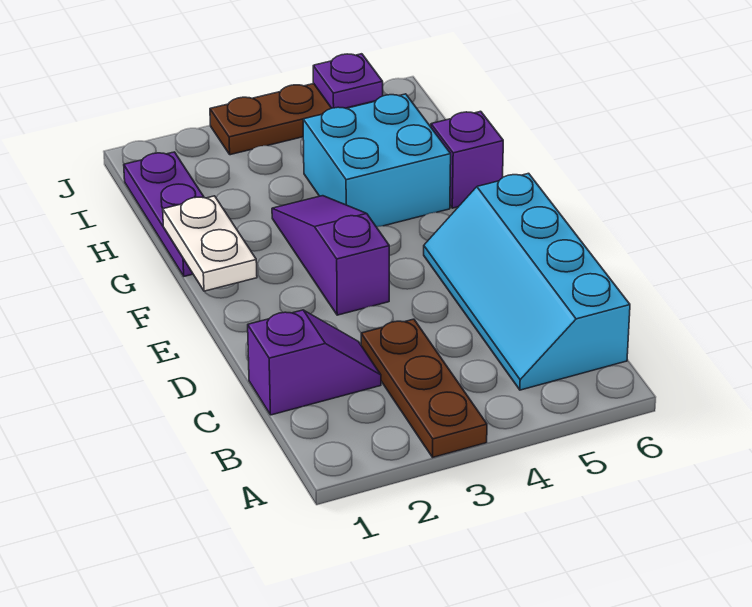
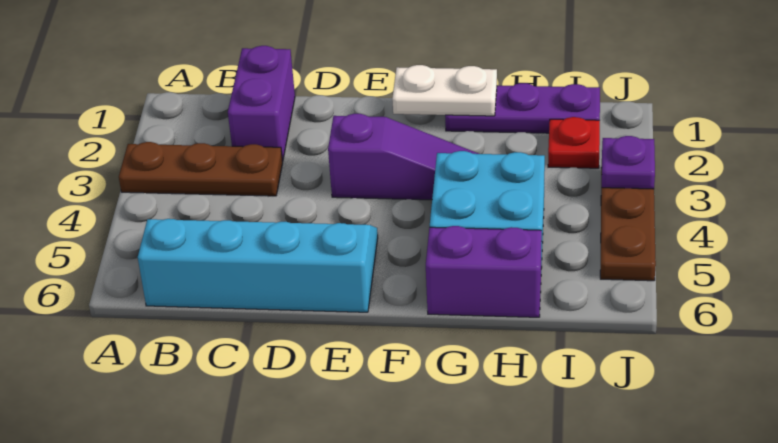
purple 1x2 slope [248,310,381,415] -> purple 1x2 brick [228,46,295,161]
purple 1x1 brick [431,111,503,208] -> purple 1x2 brick [426,226,542,317]
none -> red 1x1 plate [548,117,600,168]
purple 1x1 plate [313,54,383,108] -> purple 1x1 plate moved to [602,136,655,189]

